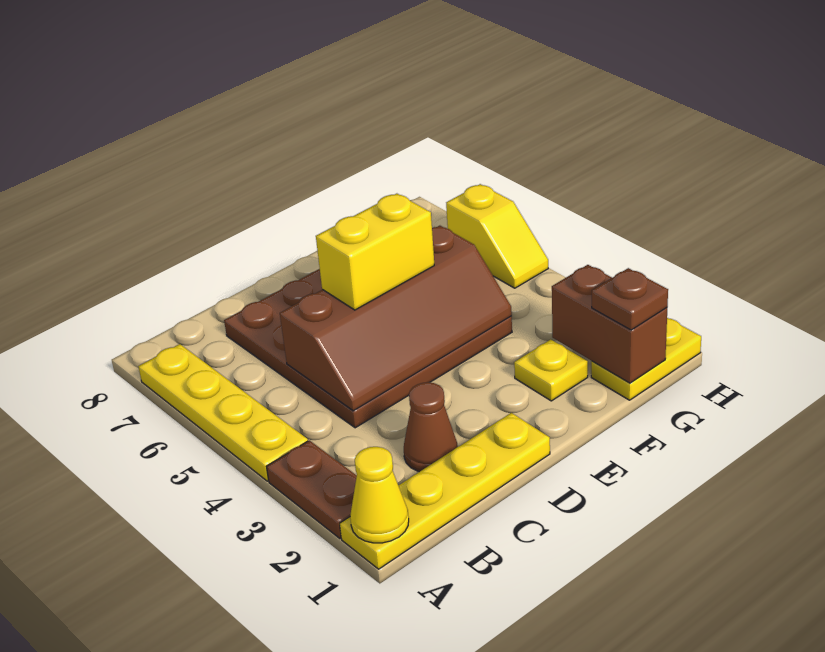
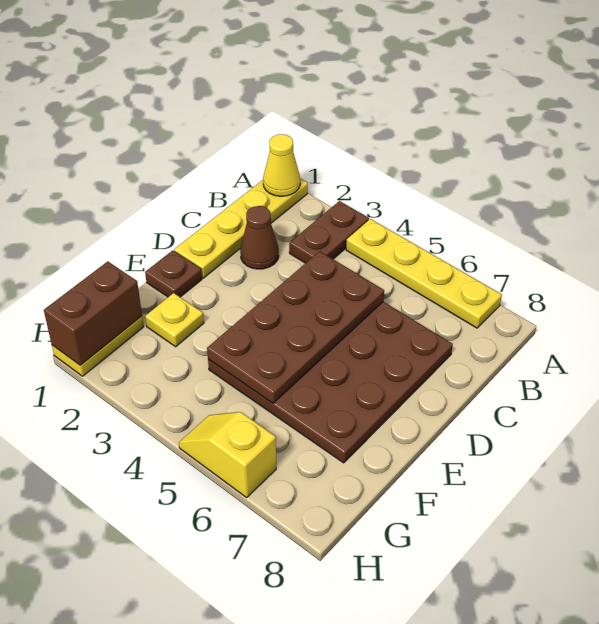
brown 1x2 plate [267,440,357,538] -> brown 1x2 plate turned to [289,201,369,263]
brown 2x4 slope [280,226,512,411] -> brown 2x4 plate [207,251,384,403]
yellow 1x2 brick [316,194,434,310] -> none
brown 1x2 brick [552,265,667,383] -> brown 1x2 brick turned to [44,261,142,365]
brown 1x1 plate [592,268,668,330] -> brown 1x1 plate moved to [145,250,202,297]

